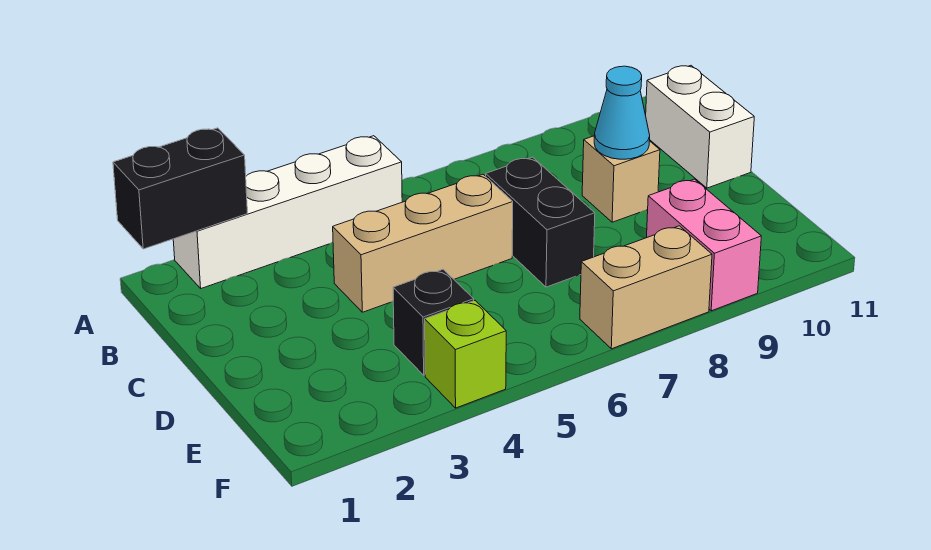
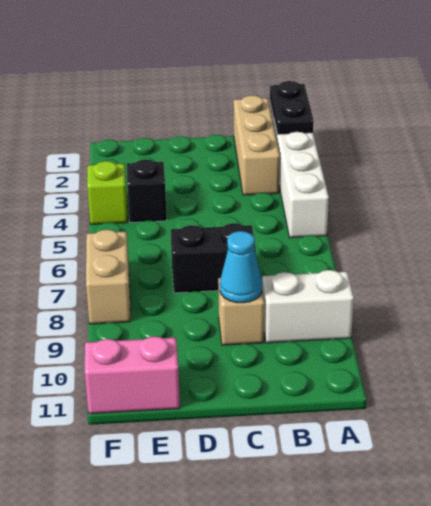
black 1x2 brick [113,128,247,249] -> black 1x2 plate [270,81,314,135]
white 1x2 brick [646,66,754,188] -> white 1x2 brick moved to [262,270,354,343]
tan 1x3 brick [333,175,513,312] -> tan 1x3 brick moved to [234,95,280,195]
pink 1x2 brick [647,179,761,311] -> pink 1x2 brick moved to [85,336,180,414]

